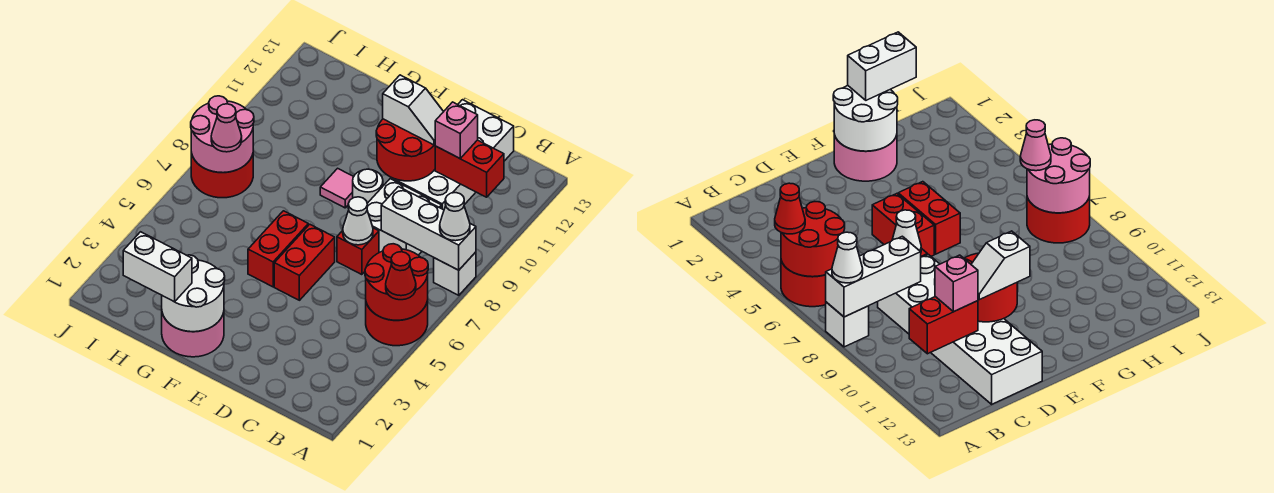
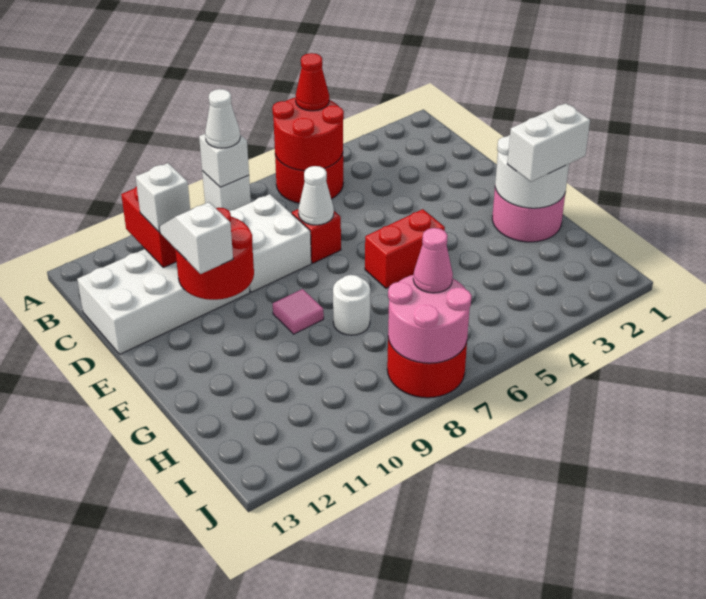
white 1x3 brick [381,187,476,270] -> white 1x1 brick [199,134,249,187]
pink 1x1 brick [435,102,478,158] -> white 1x1 brick [136,163,190,232]
red 1x2 brick [274,224,335,300] -> none
white 1x1 round brick [353,169,383,203] -> white 1x1 round brick moved to [333,275,370,335]
white 1x2 brick [123,232,192,302] -> white 1x2 brick turned to [507,103,590,182]

